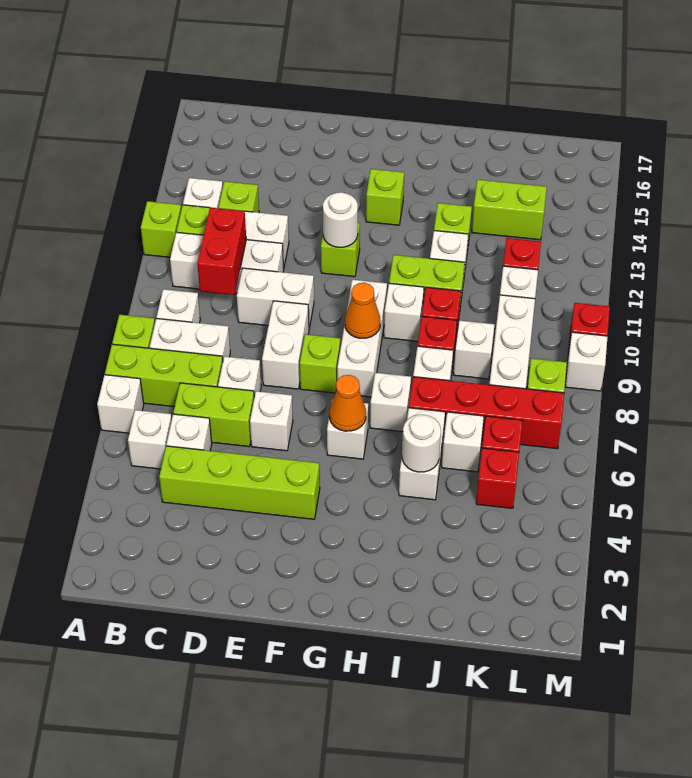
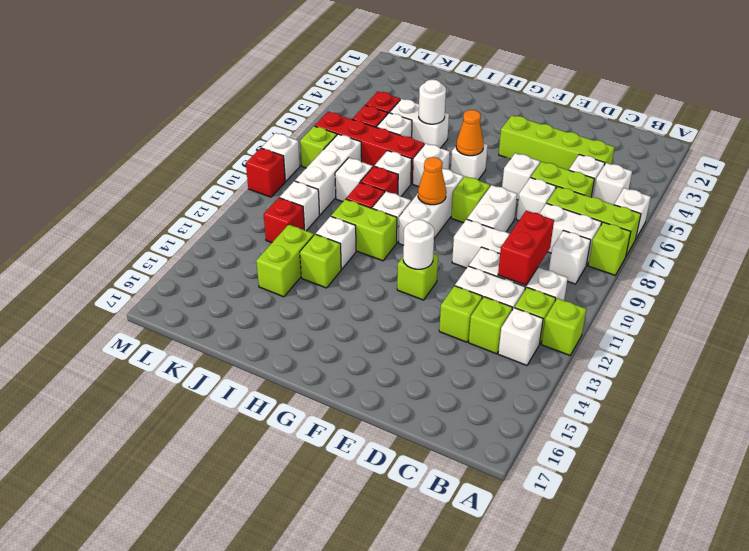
lime 1x1 brick [366,169,404,225] -> lime 1x1 brick moved to [439,286,482,342]
white 1x2 brick [399,408,445,500] -> white 1x2 brick turned to [390,99,449,148]
lime 1x2 brick [472,180,547,240] -> lime 1x2 brick turned to [256,224,314,297]

